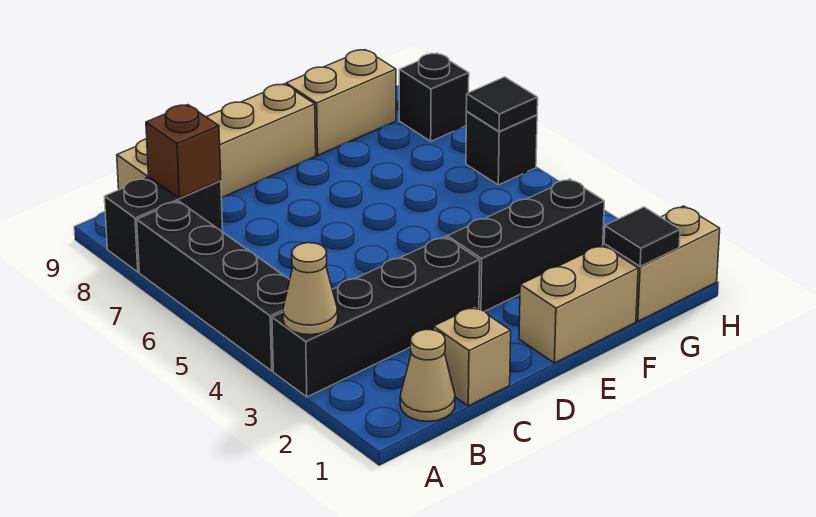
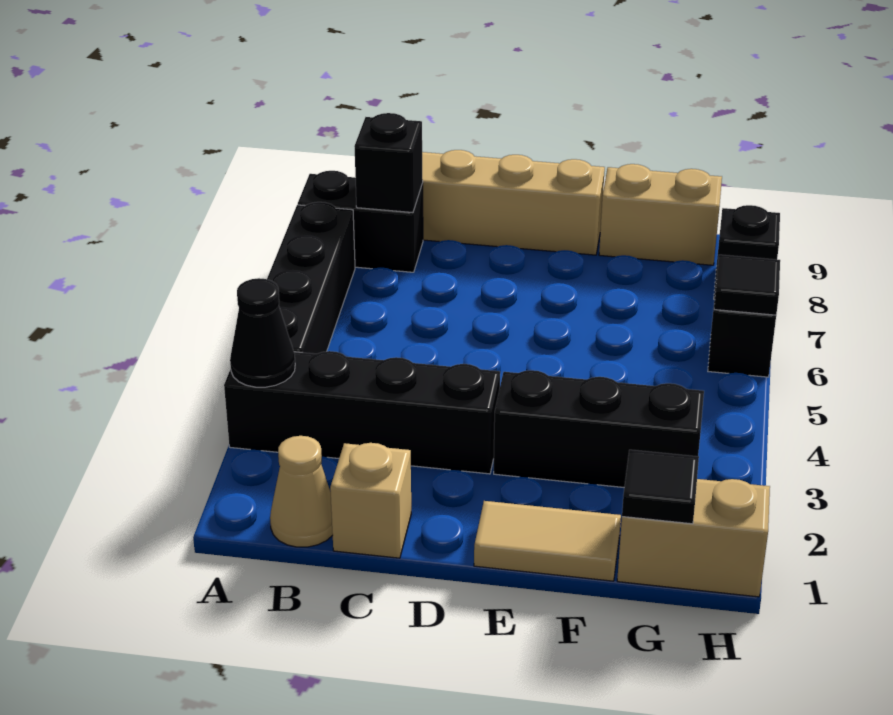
tan 1x1 cone [283,243,338,335] -> black 1x1 cone [230,278,295,387]
brown 1x1 brick [146,105,221,198] -> black 1x1 brick [354,113,423,213]
tan 1x2 brick [519,245,638,363] -> tan 1x2 tile [474,501,621,581]

